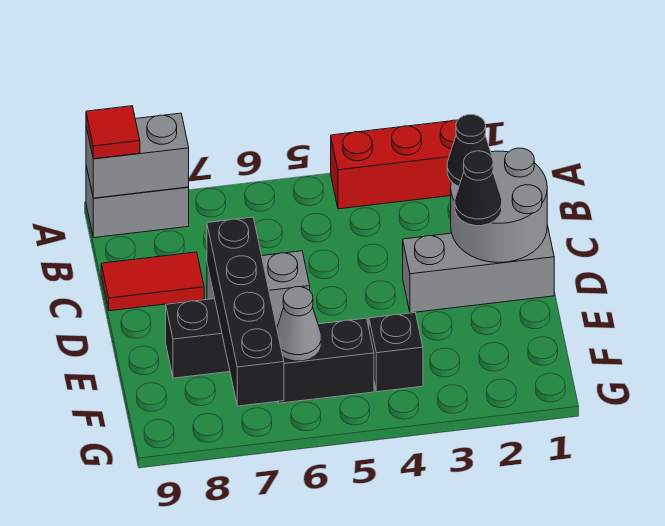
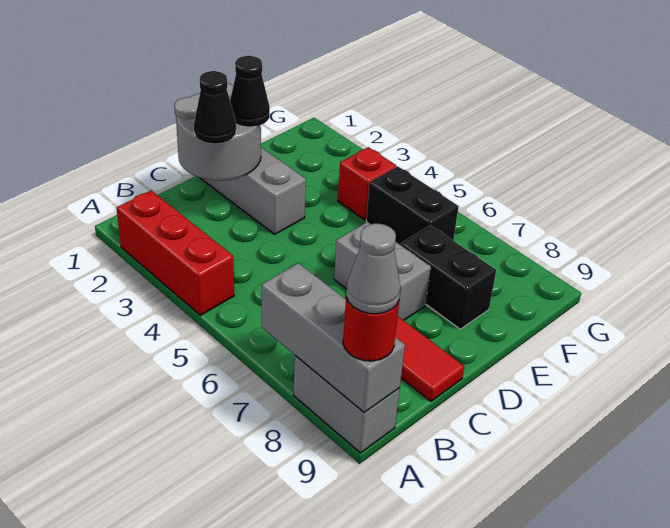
grey 1x2 brick [86,113,189,198] -> grey 1x3 brick [262,263,405,413]
red 1x1 tile [86,106,140,159] -> red 1x1 round brick [343,297,399,361]
black 1x4 brick [207,217,284,406] -> none
black 1x1 brick [369,312,423,392] -> red 1x1 brick [338,147,396,220]
grey 1x1 cone [277,287,321,361] -> grey 1x1 cone moved to [346,224,400,314]

